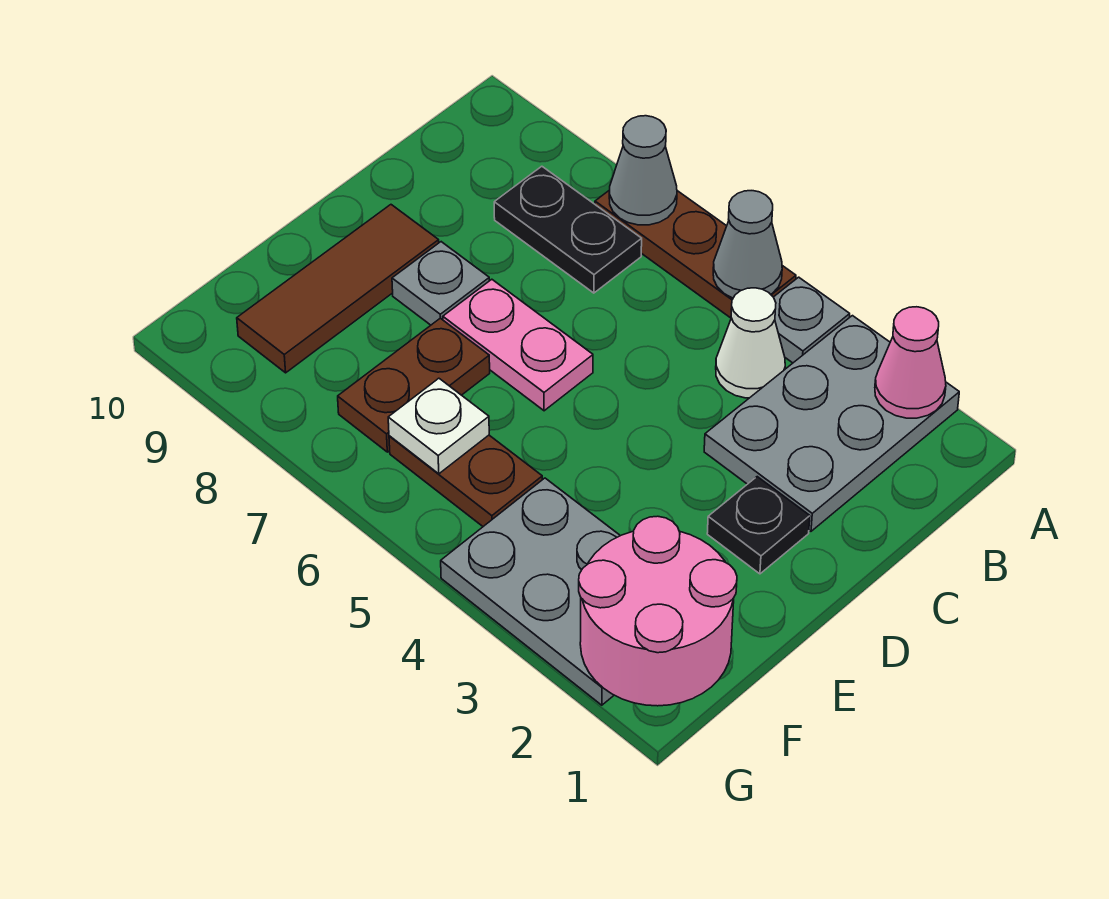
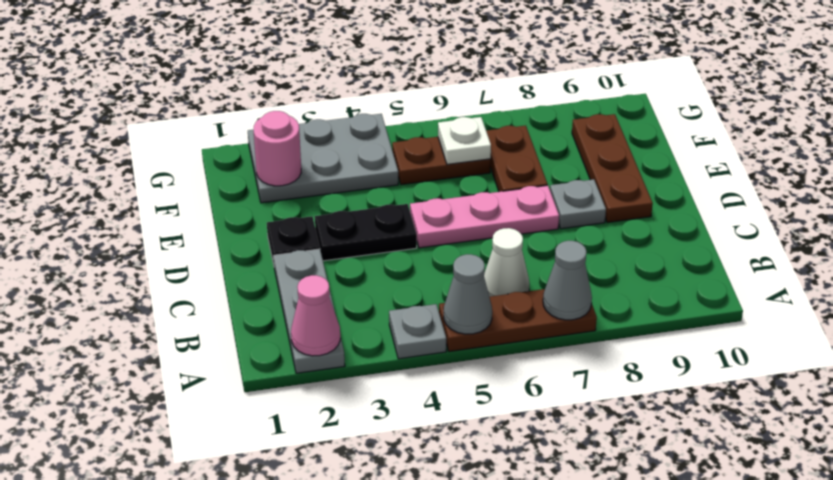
grey 2x3 plate [704,316,959,531] -> grey 1x3 plate [274,249,345,373]
white 1x1 cone [716,288,785,398] -> white 1x1 cone moved to [484,228,529,297]
black 1x2 plate [494,166,642,293] -> black 1x2 plate moved to [315,204,417,261]
pink 1x2 plate [443,279,593,411] -> pink 1x3 plate [410,185,559,248]
brown 1x3 tile [237,205,439,373] -> brown 1x3 plate [572,114,653,223]
pink 2x2 round brick [579,516,737,706] -> pink 1x1 round brick [254,111,301,186]

